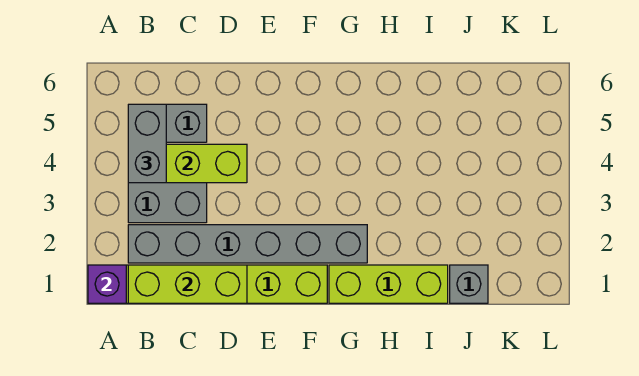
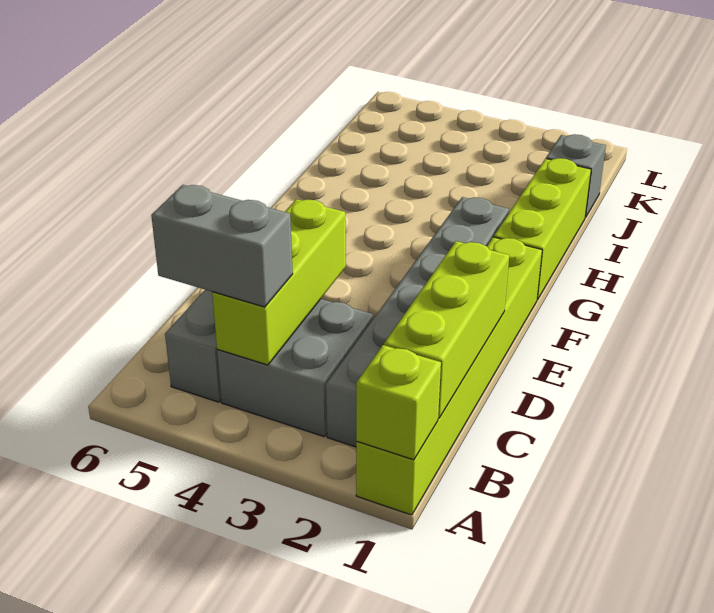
purple 1x1 brick [88,265,126,303] -> lime 1x1 brick [356,345,441,460]

